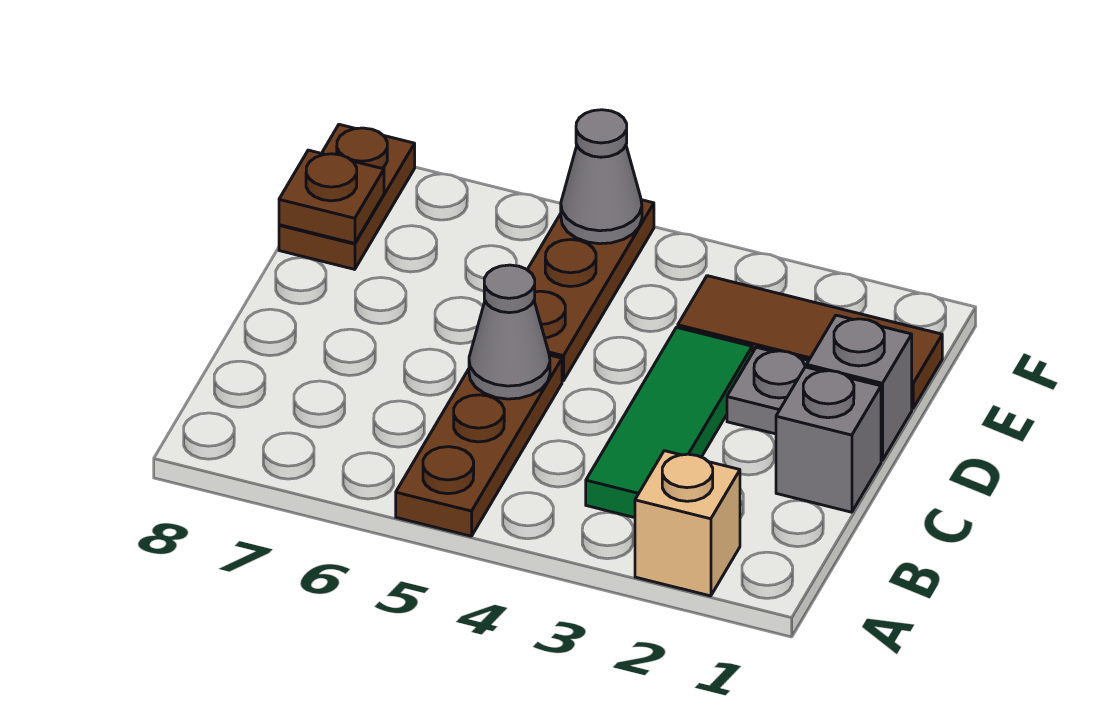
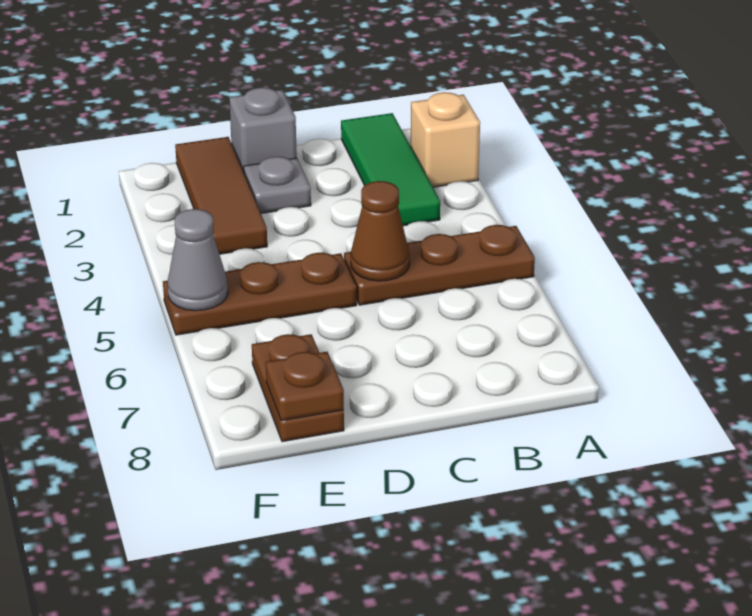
green 1x3 tile [586,327,752,518] -> green 1x3 tile turned to [341,113,440,226]
grey 1x1 brick [776,367,881,512] -> none
grey 1x1 cone [469,265,550,399] -> brown 1x1 cone [351,181,410,281]
brown 1x2 plate [279,124,415,269] -> brown 1x2 plate turned to [252,334,344,442]

